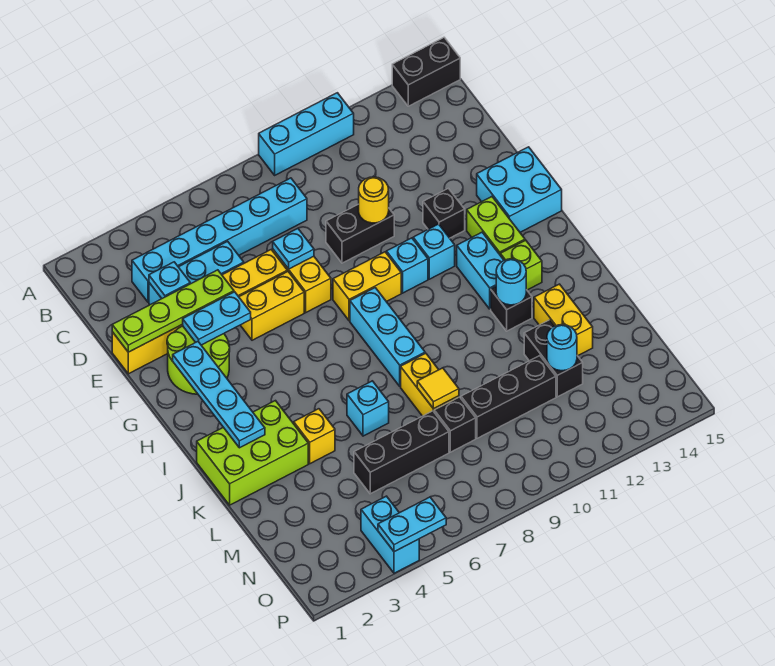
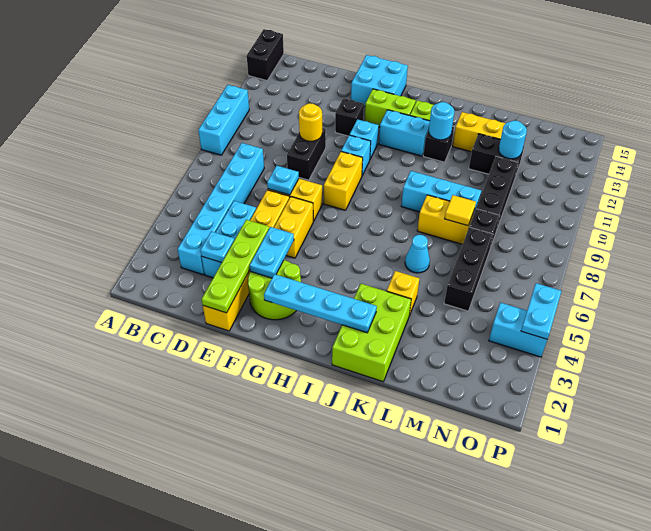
cyan 1x3 brick [350,288,425,386] -> cyan 1x3 brick moved to [401,171,481,212]
cyan 1x1 brick [347,381,389,436] -> cyan 1x1 cone [405,235,430,273]

